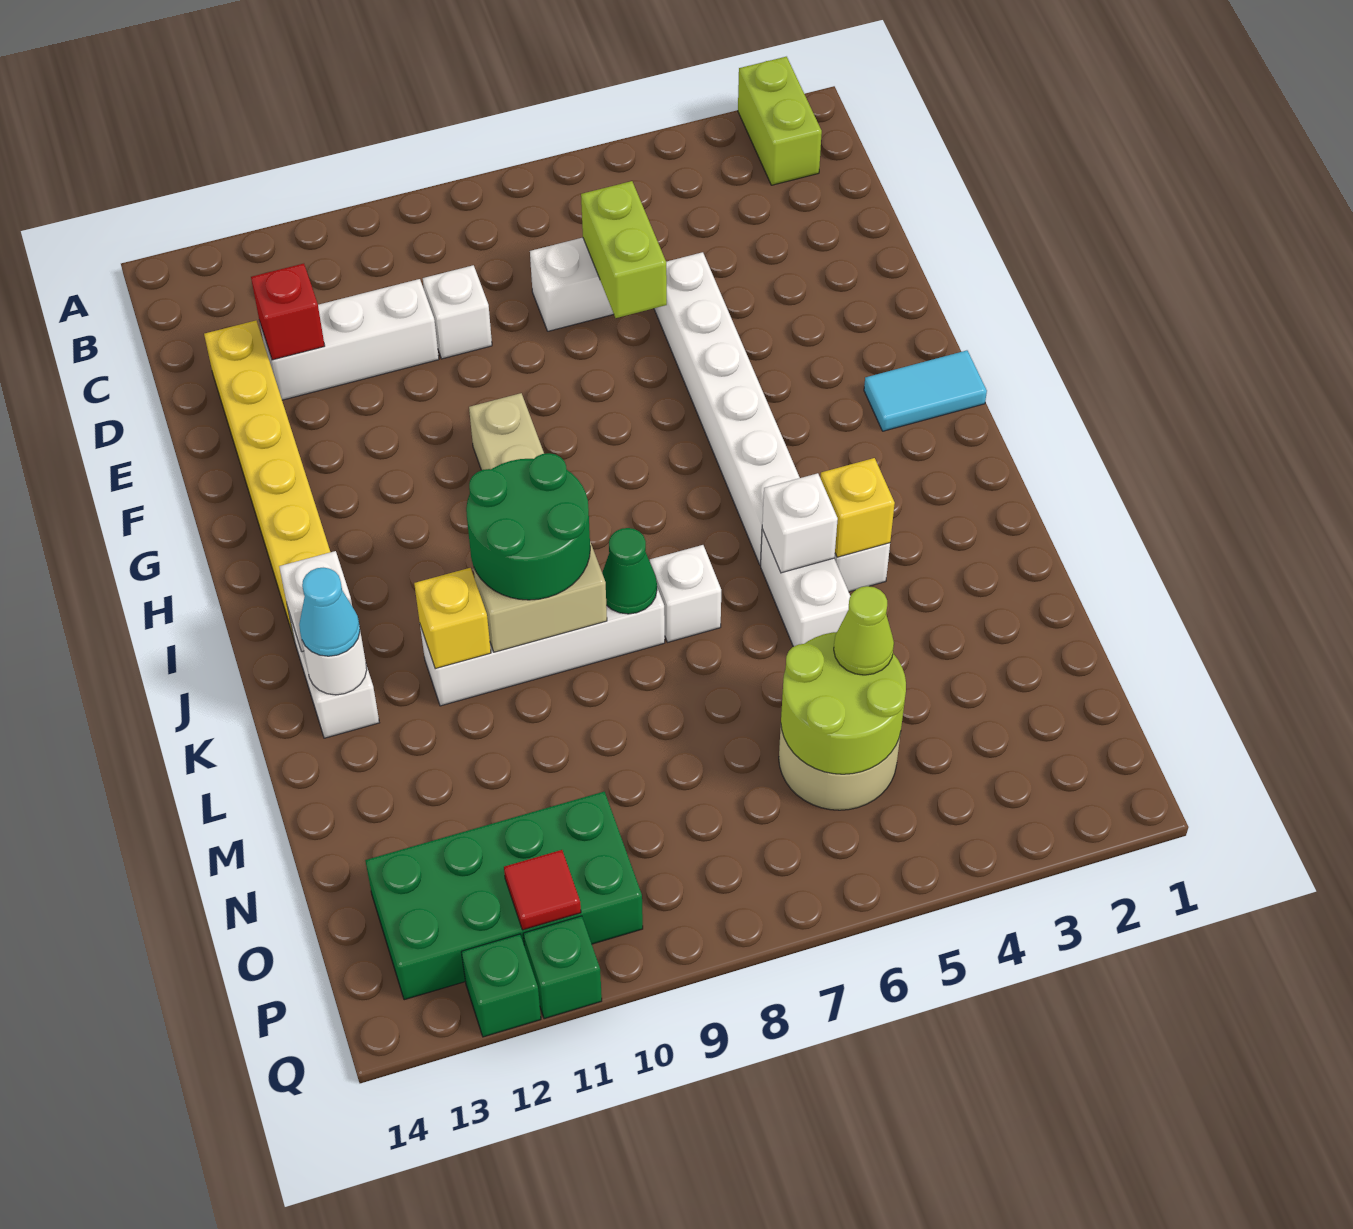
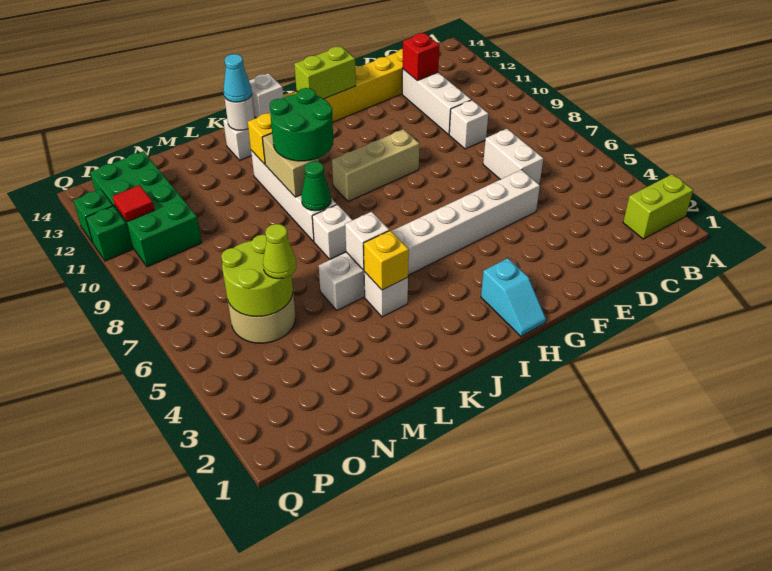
lime 1x2 brick [581,181,667,318] -> lime 1x2 brick moved to [294,46,356,99]
cyan 1x2 tile [864,350,987,431] -> cyan 1x2 slope [481,258,546,336]

